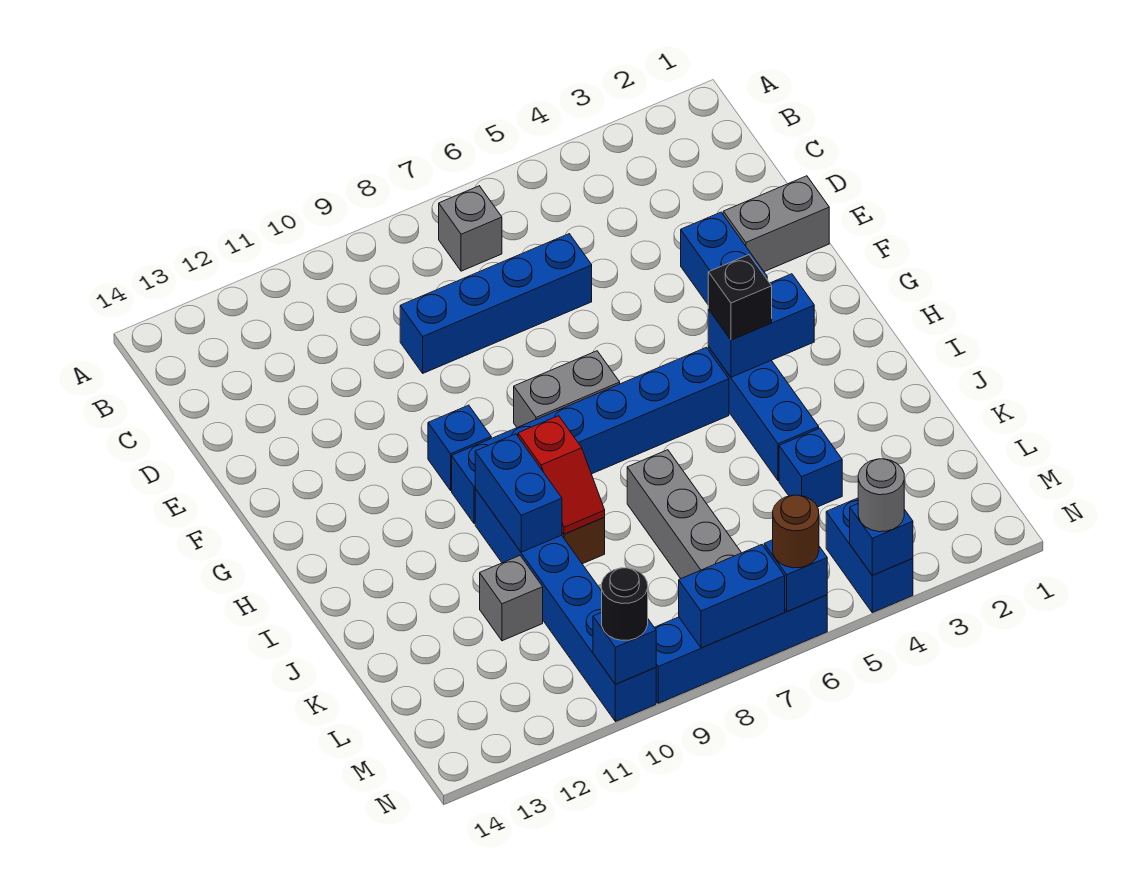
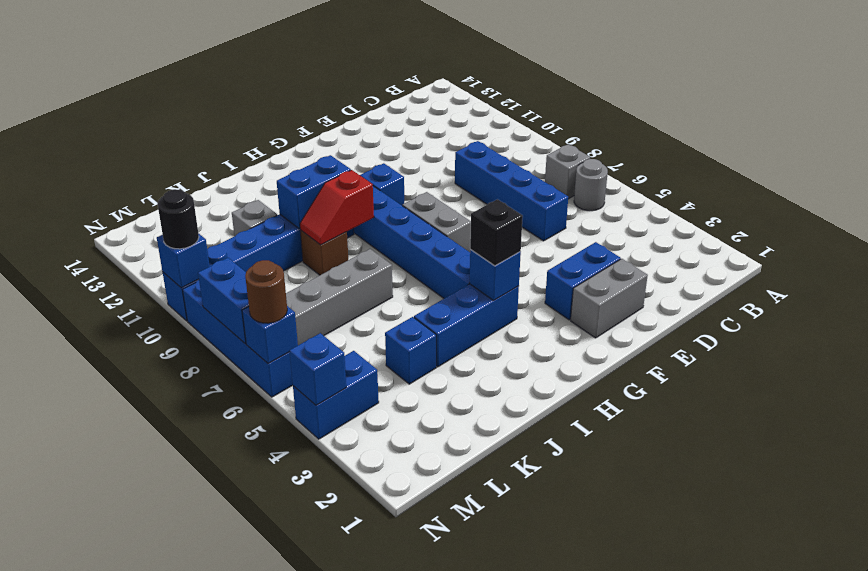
grey 1x2 brick [723,176,829,272] -> grey 1x2 brick turned to [571,259,648,338]
blue 1x2 brick [708,274,814,377] -> blue 1x1 brick [470,250,521,300]
grey 1x1 round brick [858,459,904,532] -> grey 1x1 round brick moved to [574,159,608,211]

